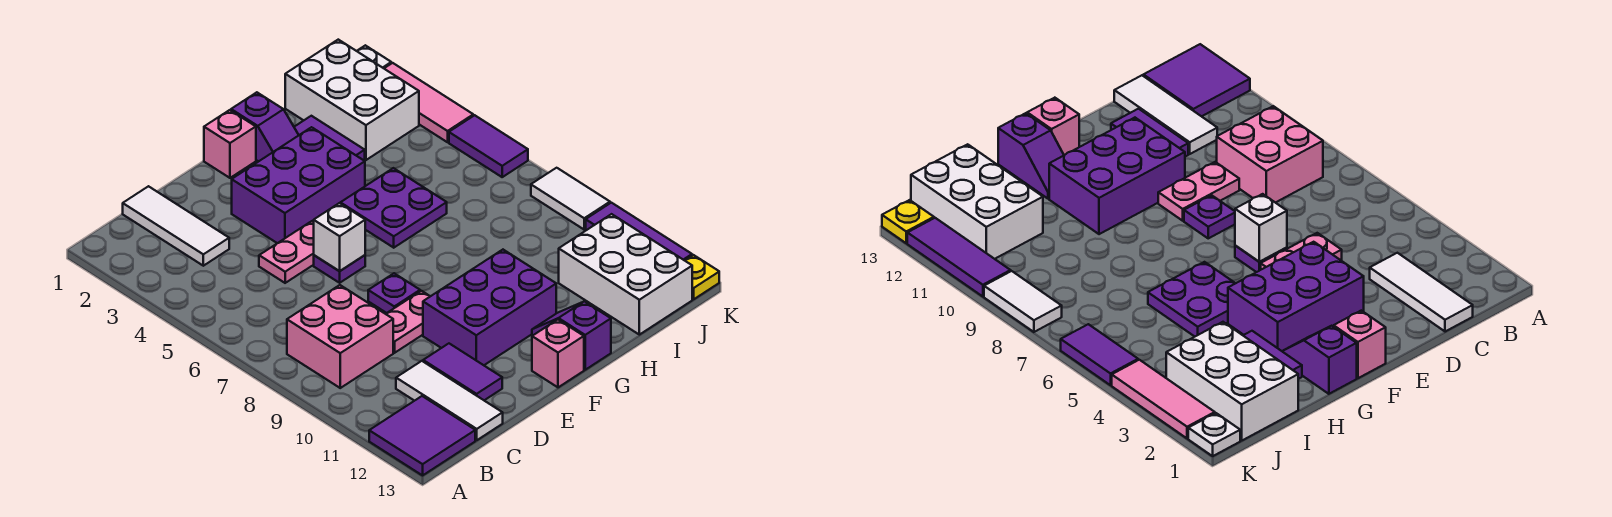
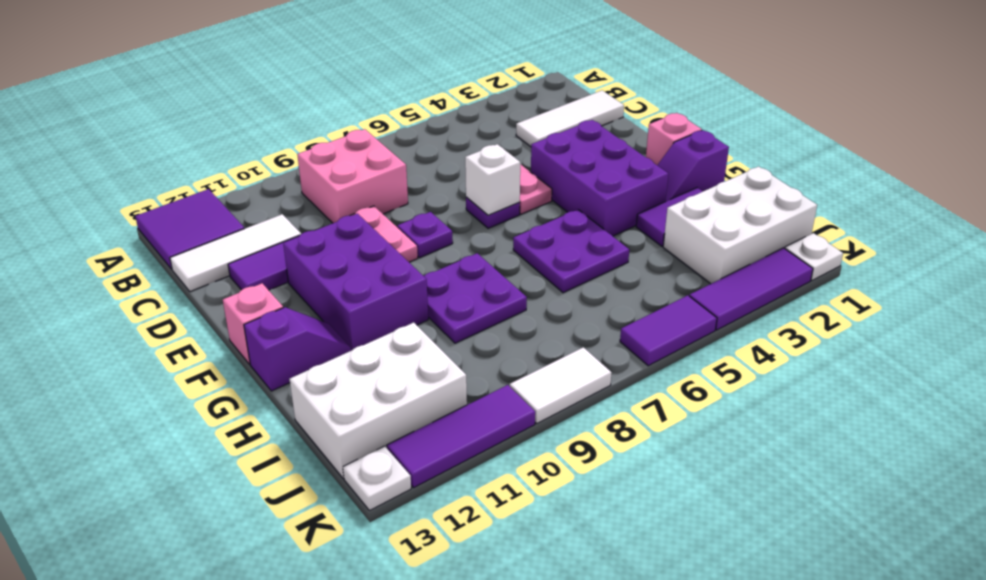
none -> purple 2x2 plate [424,253,527,343]
pink 1x3 tile [384,63,473,142] -> purple 1x3 tile [689,248,813,330]
yellow 1x1 plate [685,255,719,299] -> white 1x1 plate [343,446,411,511]

